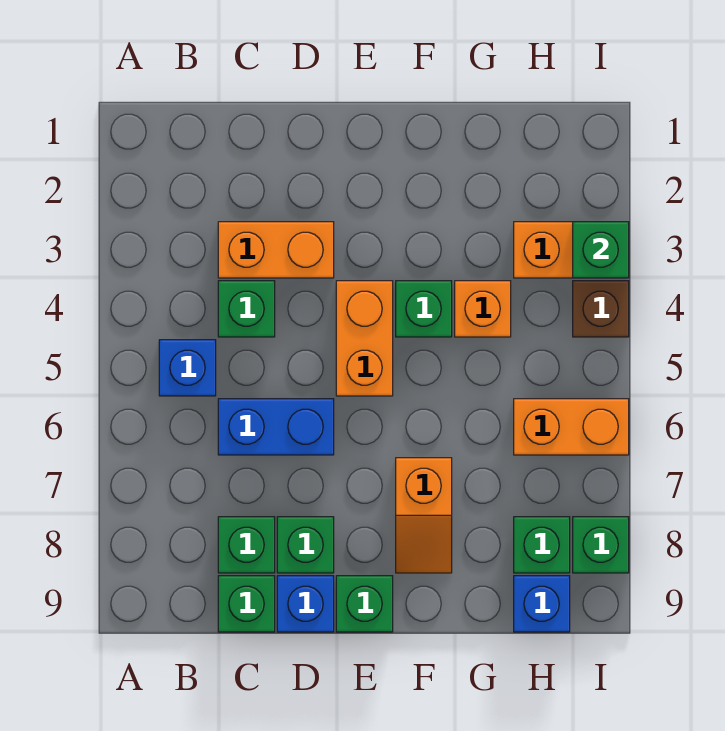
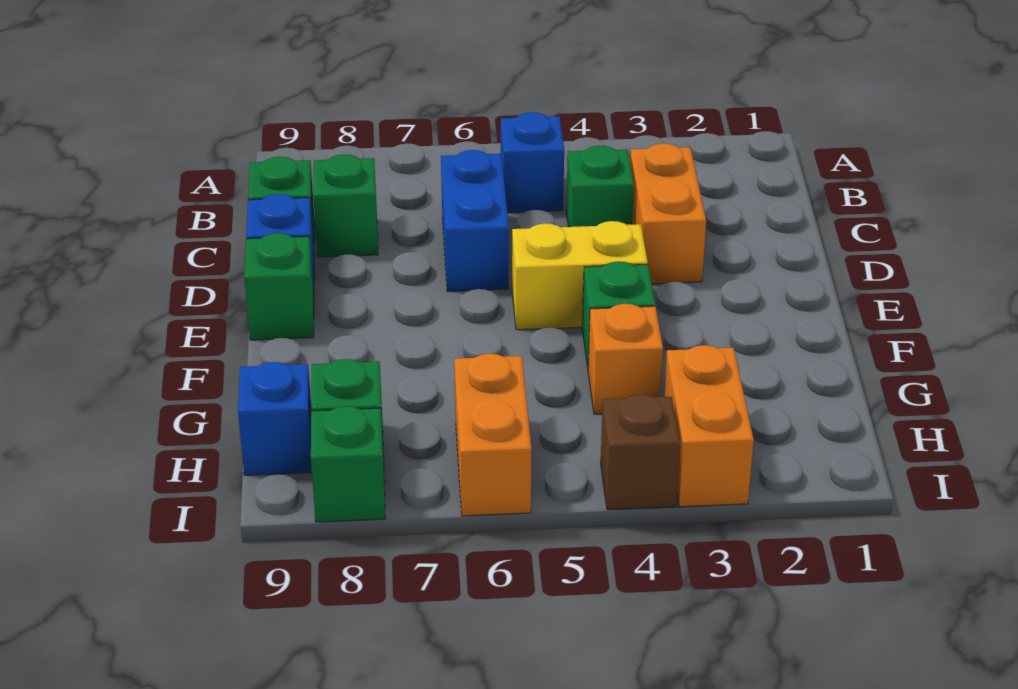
green 1x1 brick [277,517,334,573] -> none
orange 1x2 brick [336,281,393,396] -> yellow 1x2 brick [512,221,648,330]
orange 1x2 slope [396,458,452,573] -> none
green 1x1 brick [573,222,629,278] -> none

